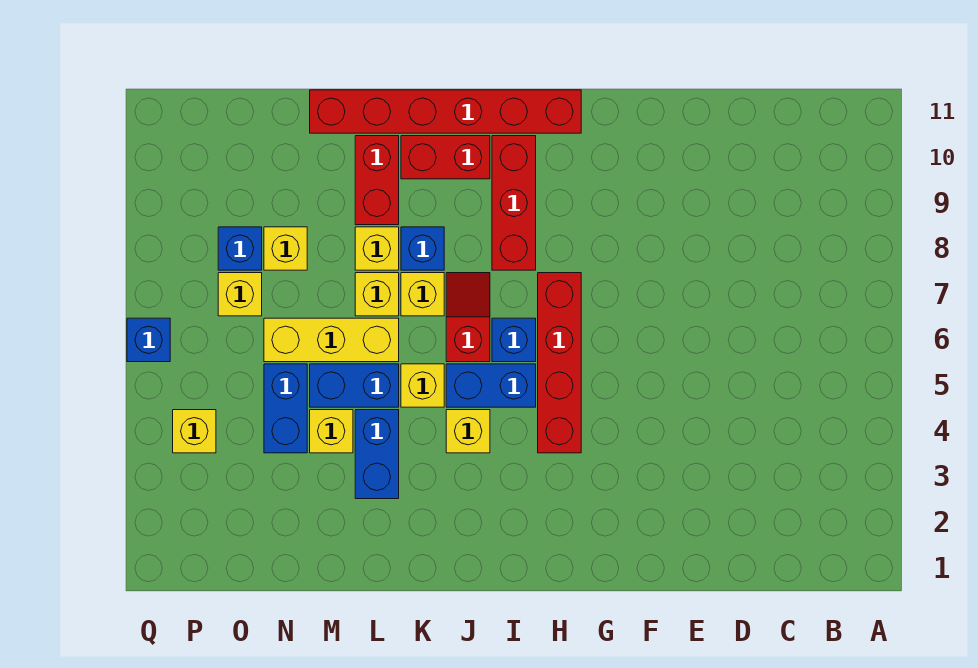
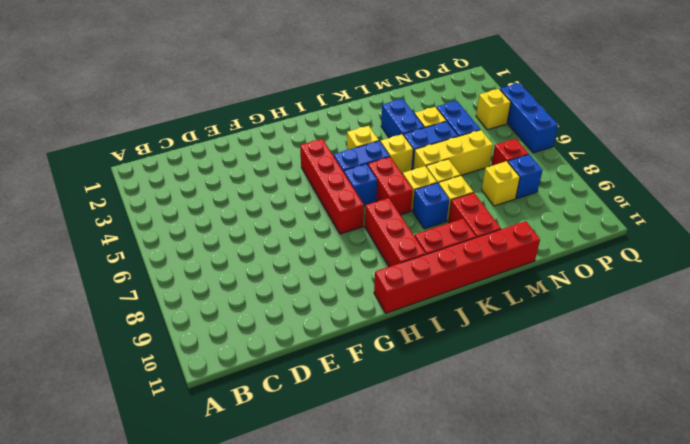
red 1x2 slope [446,273,490,362] -> red 1x2 brick [368,157,413,215]
yellow 1x1 brick [218,273,262,316] -> red 1x1 brick [491,139,529,166]
blue 1x1 brick [127,318,170,362] -> blue 1x3 brick [500,83,558,153]

